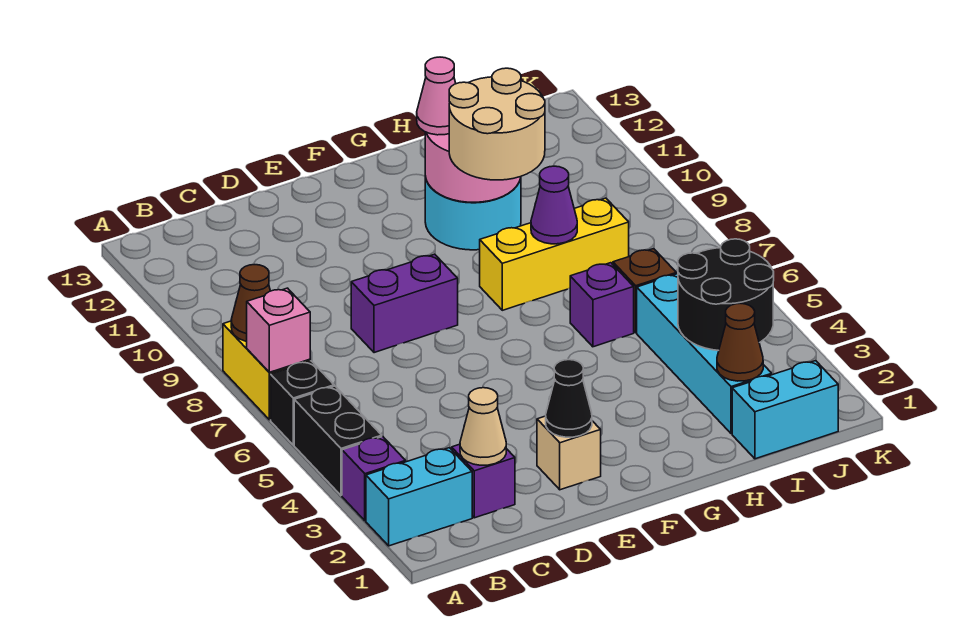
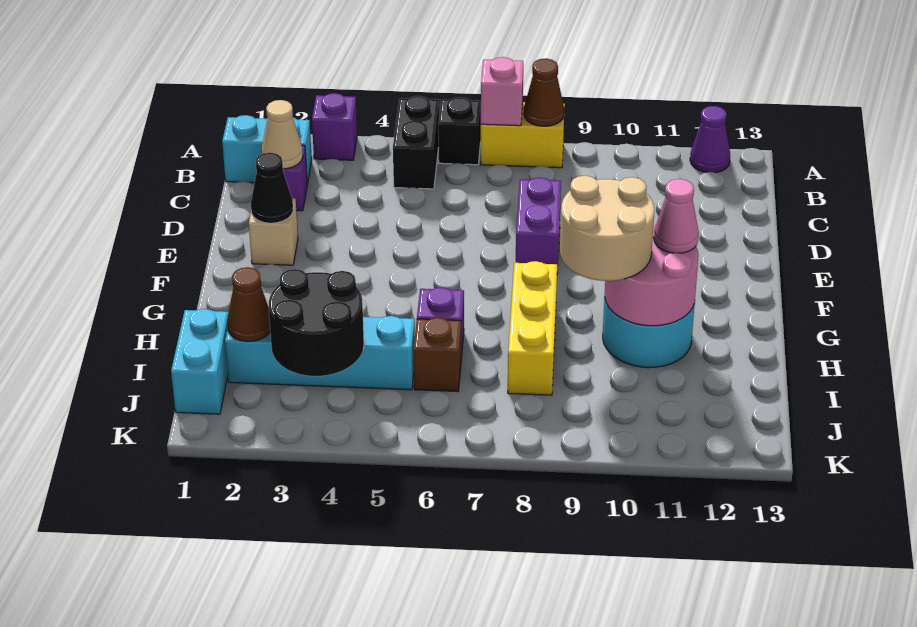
cyan 1x2 brick [366,448,472,546] -> cyan 1x2 brick turned to [222,115,312,184]
black 1x2 brick [294,386,382,495] -> black 1x2 brick turned to [393,96,439,189]
purple 1x1 cone [531,166,577,244] -> purple 1x1 cone moved to [690,106,730,173]

